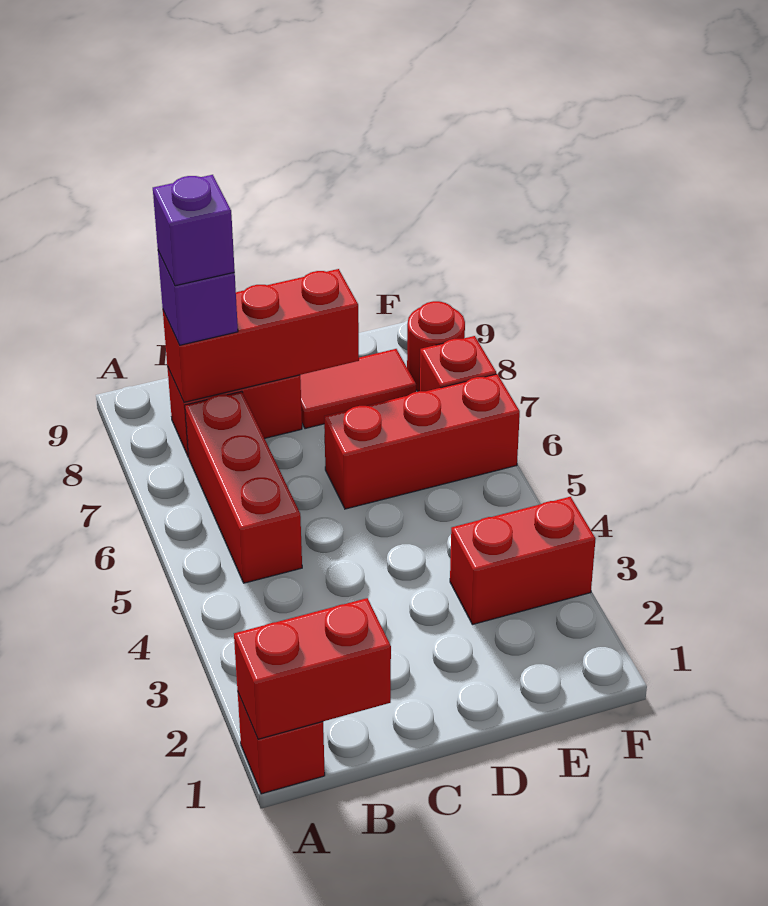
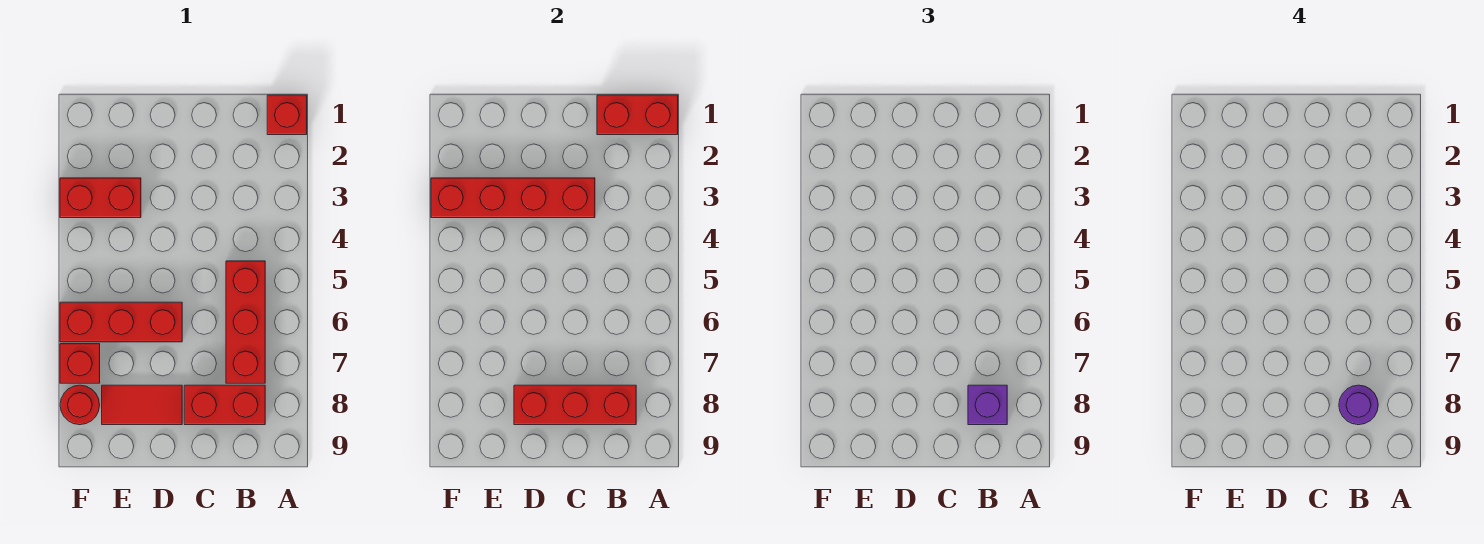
purple 1x1 brick [153,175,235,286] -> purple 1x1 round brick [1339,385,1378,425]
none -> red 1x4 brick [431,178,595,218]

